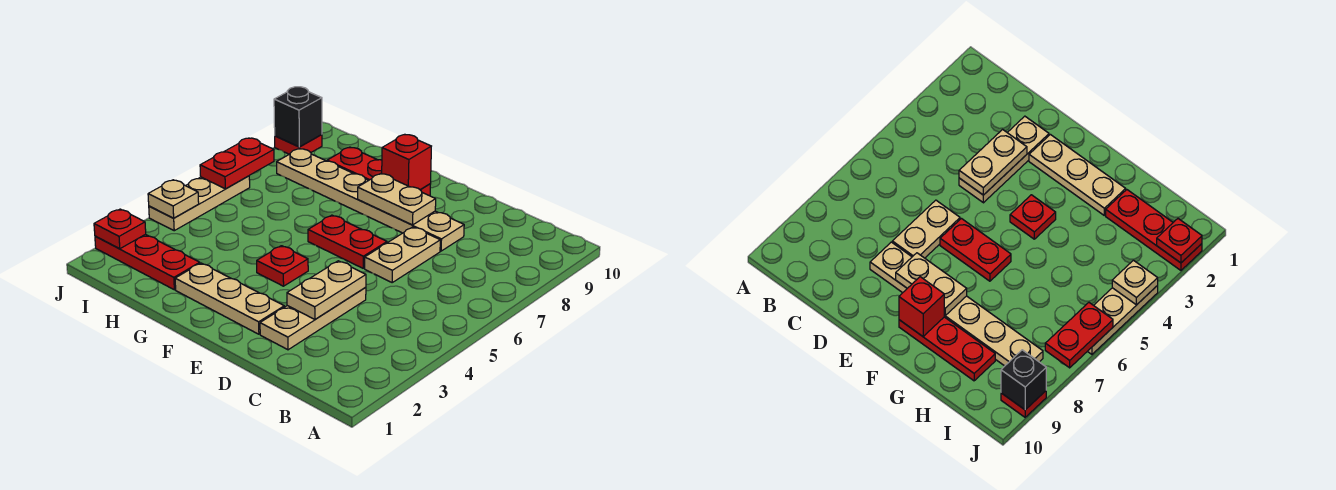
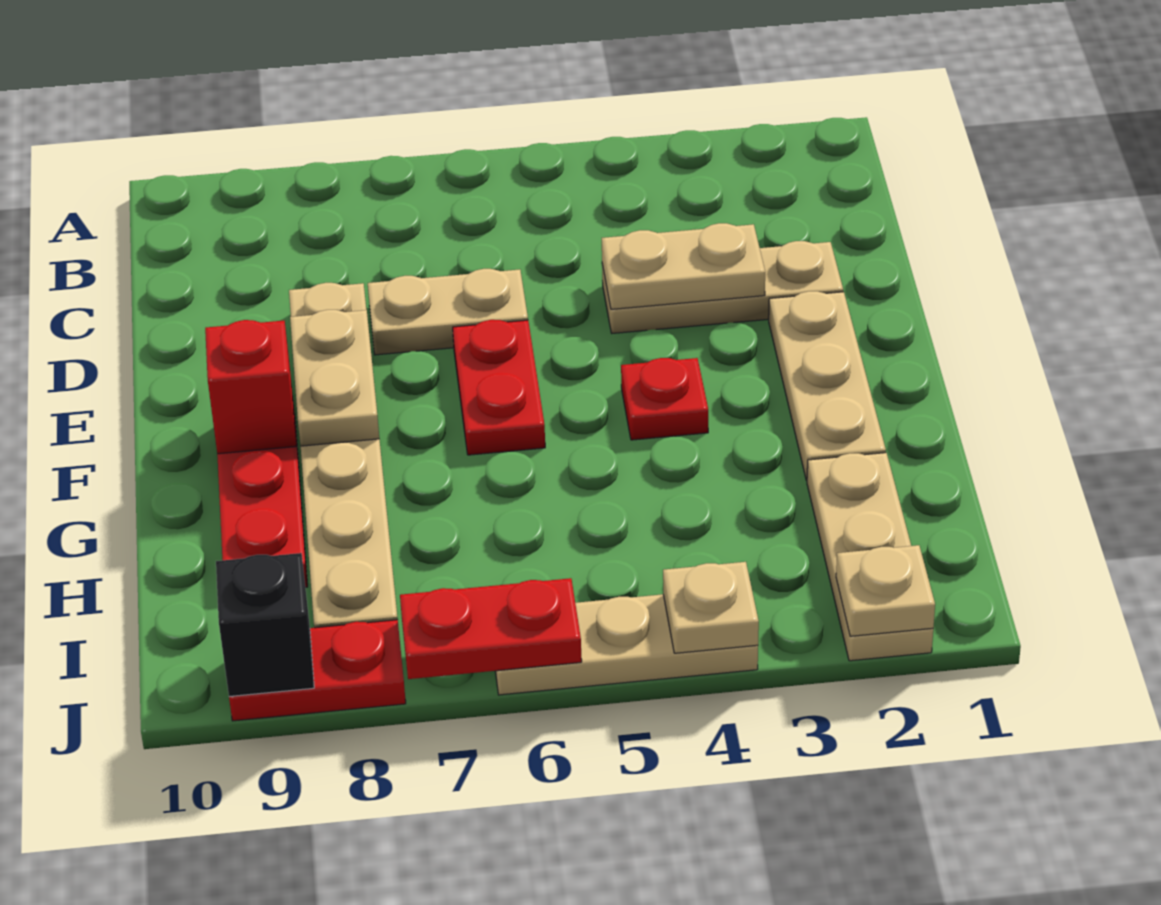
red 1x3 plate [95,234,200,290] -> tan 1x3 plate [807,453,933,661]
red 1x1 plate [94,209,146,249] -> tan 1x1 plate [836,545,935,636]
red 1x1 plate [275,135,322,154] -> red 1x2 plate [229,620,406,721]

